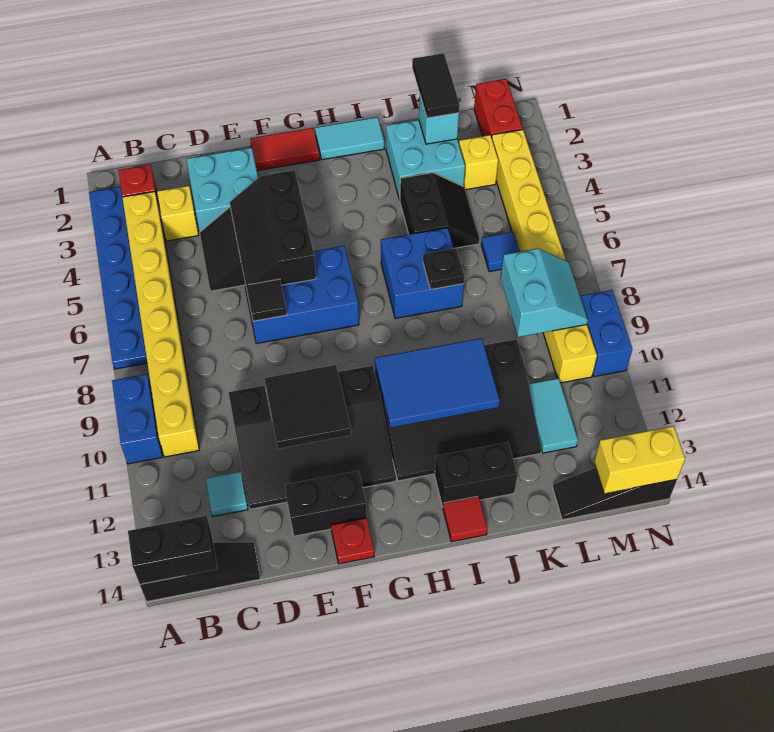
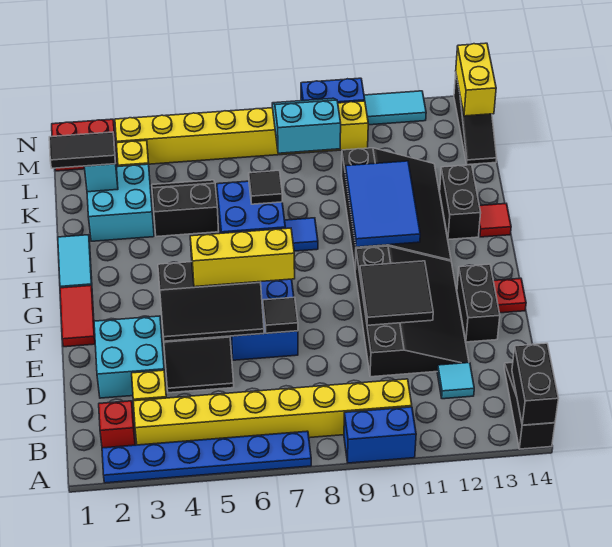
none -> yellow 1x3 brick [190,228,295,287]
black 1x1 plate [423,248,464,290] -> black 1x1 tile [249,171,282,204]
blue 1x1 tile [481,232,520,272] -> blue 1x1 tile moved to [285,218,318,251]
cyan 1x2 tile [529,378,578,453] -> cyan 1x2 tile moved to [364,91,426,125]

